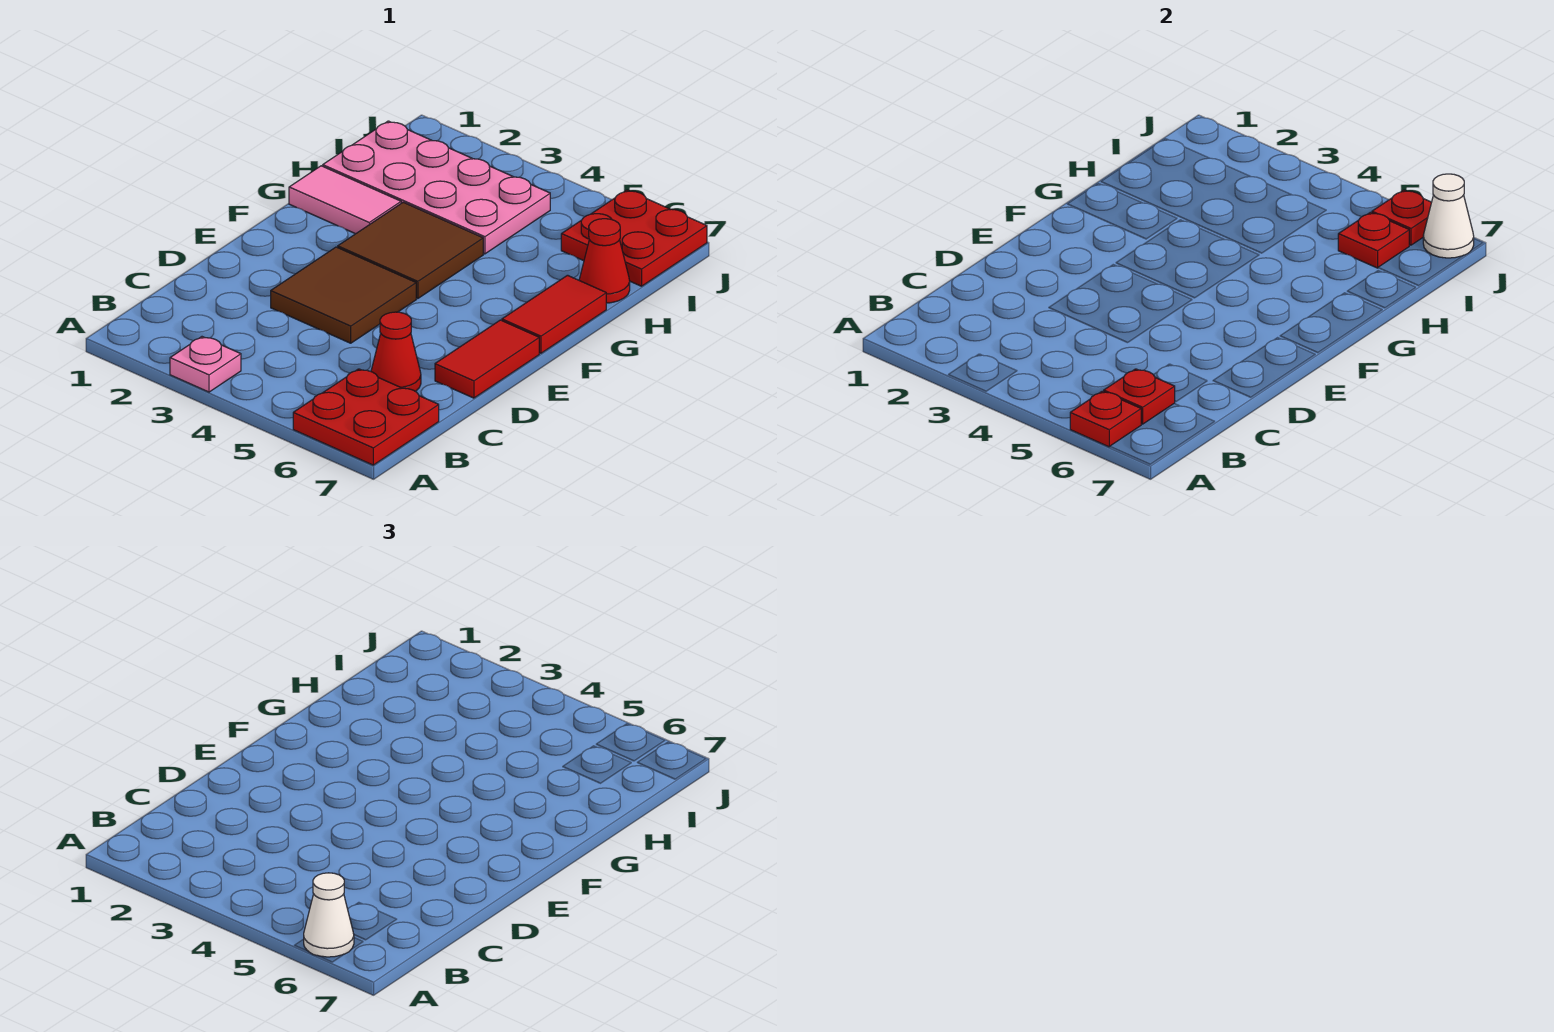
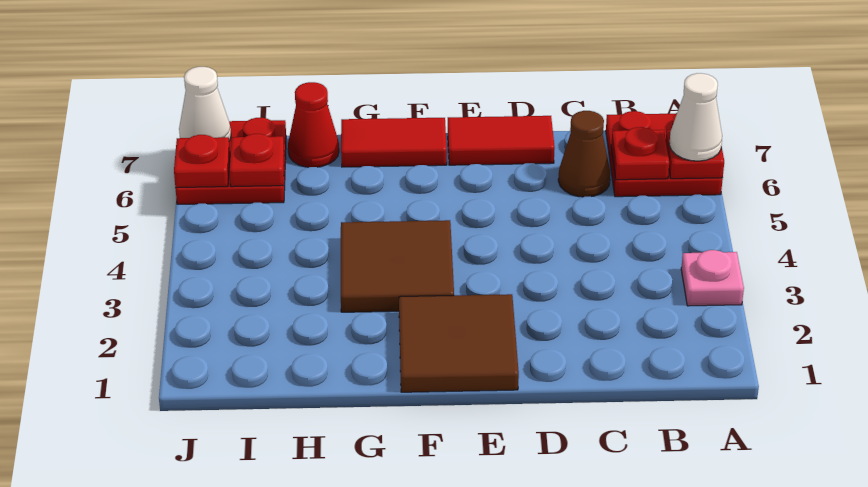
red 1x1 cone [371,312,421,392] -> brown 1x1 cone [558,111,610,197]
brown 2x2 tile [271,247,416,343] -> brown 2x2 tile moved to [399,294,519,392]
pink 1x2 tile [289,166,401,234] -> none
pink 2x4 plate [323,121,550,254] -> none

